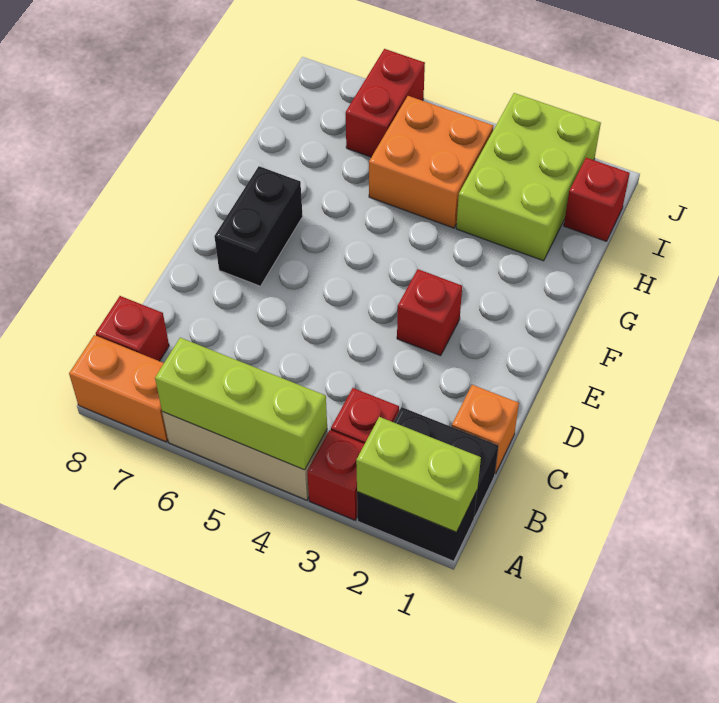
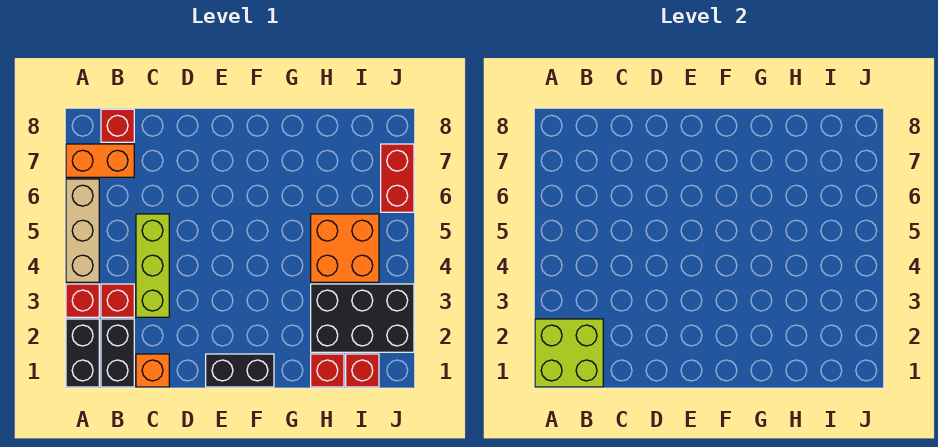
lime 1x2 brick [356,417,481,532] -> lime 2x2 brick [535,319,603,387]
lime 1x3 brick [155,338,327,470] -> lime 1x3 brick moved to [136,214,169,317]
orange 1x2 brick [69,335,168,442] -> orange 1x2 brick turned to [66,144,134,177]
red 1x1 brick [397,269,462,356] -> red 1x1 brick moved to [311,354,344,387]
black 1x2 brick [214,166,303,286] -> black 1x2 brick moved to [206,354,274,387]
lime 2x3 brick [456,93,601,261] -> black 2x3 brick [311,284,414,352]
red 1x2 brick [346,49,425,157] -> red 1x2 brick turned to [381,144,414,212]

